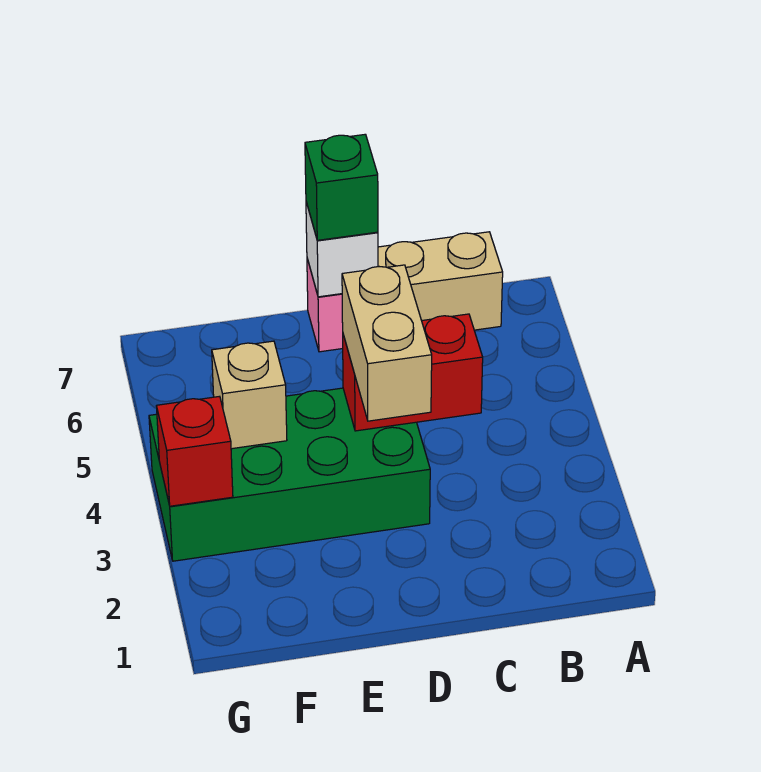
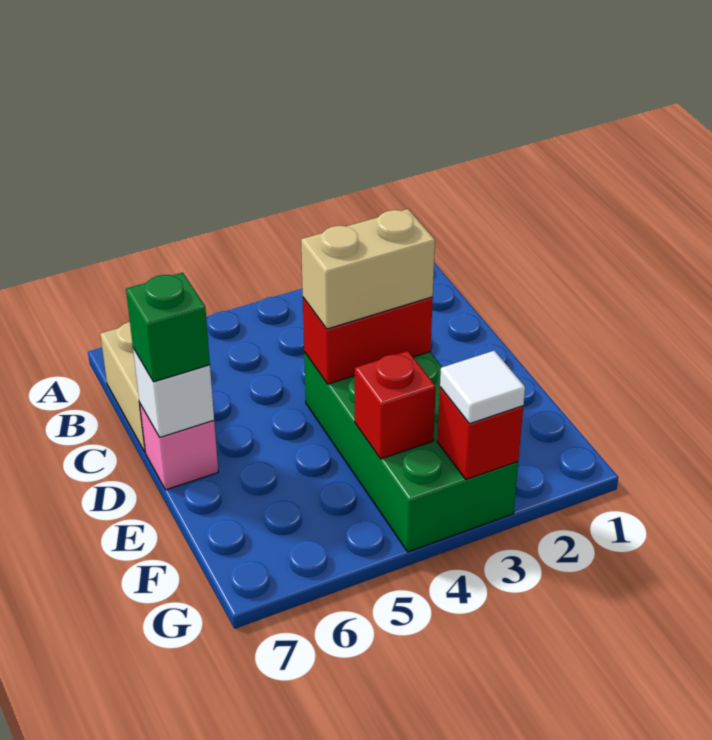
red 1x2 brick [343,314,483,431] -> red 1x2 brick turned to [303,297,433,384]
tan 1x1 brick [212,341,287,449] -> red 1x1 brick [355,351,436,459]
none -> white 1x1 tile [440,351,525,424]

